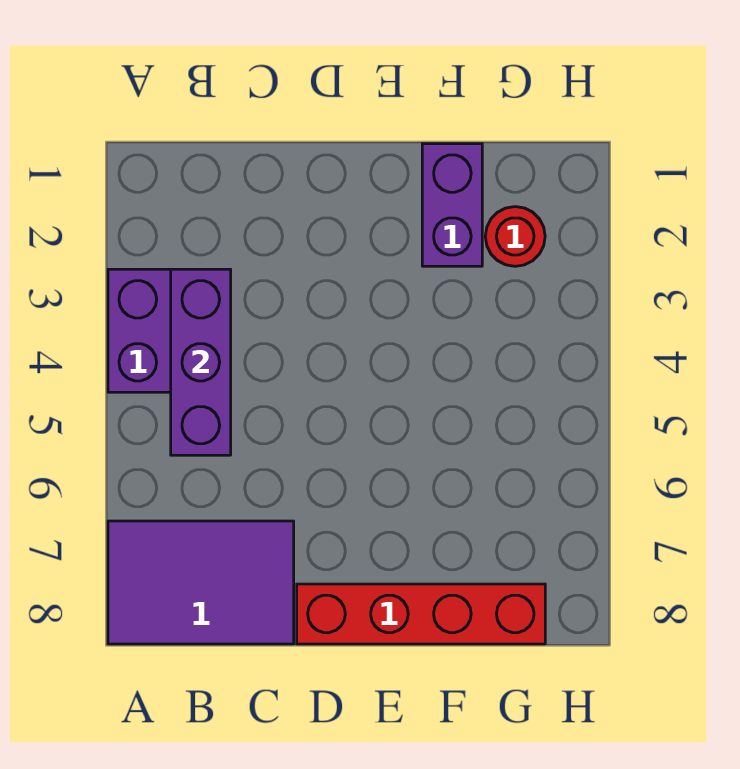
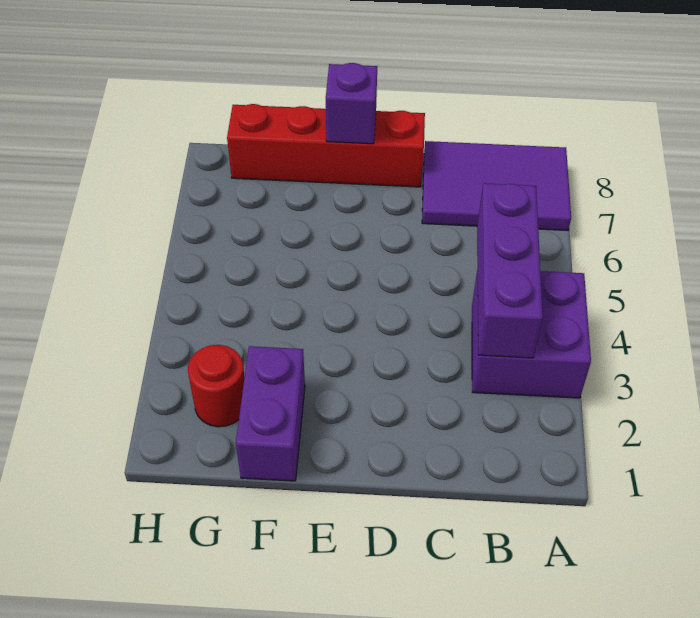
none -> purple 1x1 brick [326,63,377,144]

